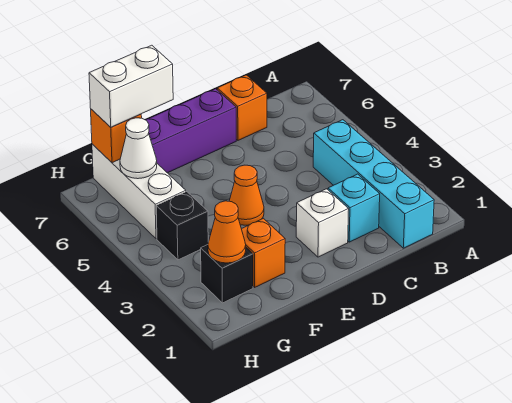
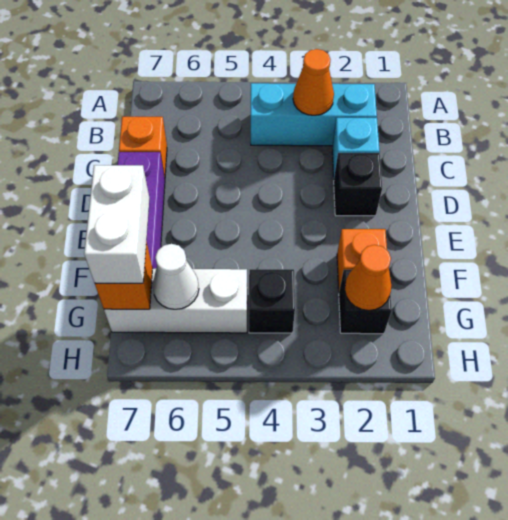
cyan 1x4 brick [313,120,434,248] -> cyan 1x3 brick [251,83,377,146]
white 1x1 brick [296,189,349,257] -> black 1x1 brick [334,153,382,216]
orange 1x1 cone [229,165,264,225] -> orange 1x1 cone moved to [293,49,334,115]

